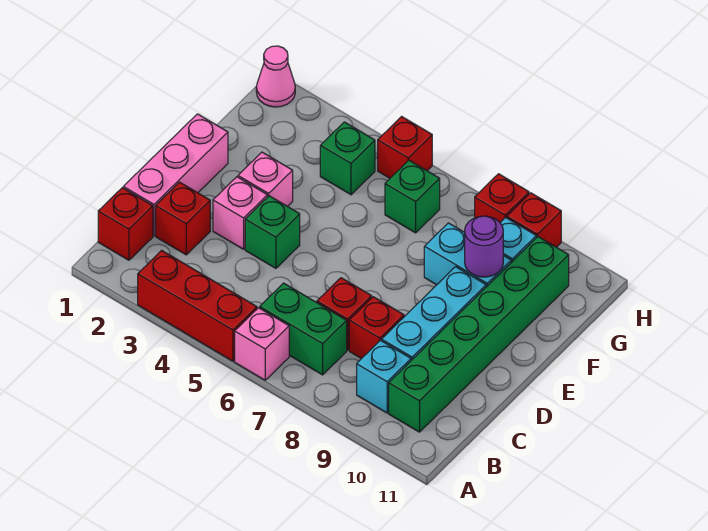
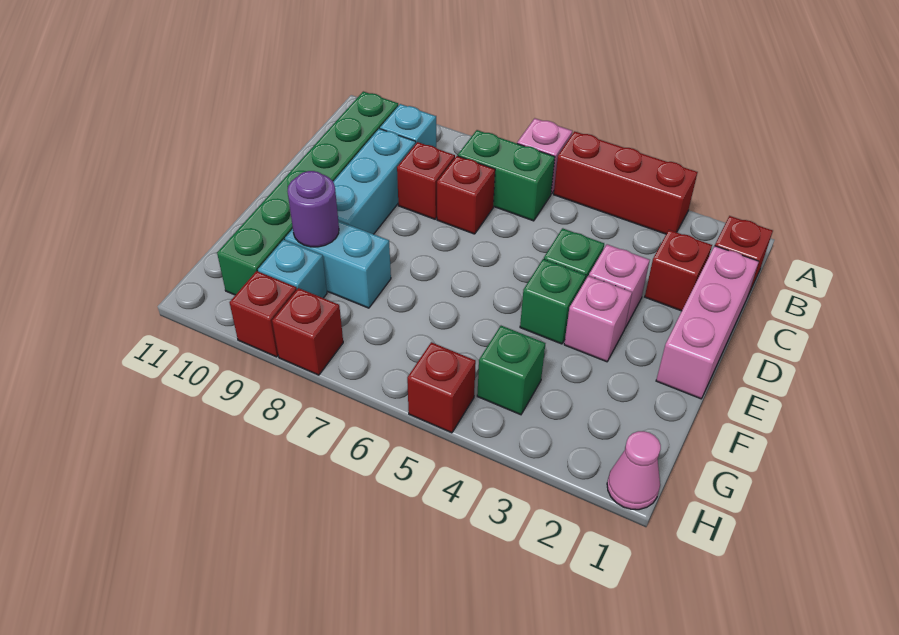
green 1x1 brick [385,160,440,233] -> green 1x1 brick moved to [520,259,586,344]

